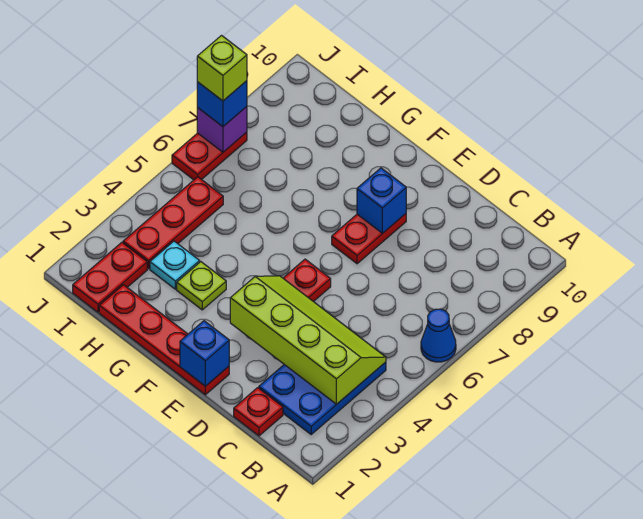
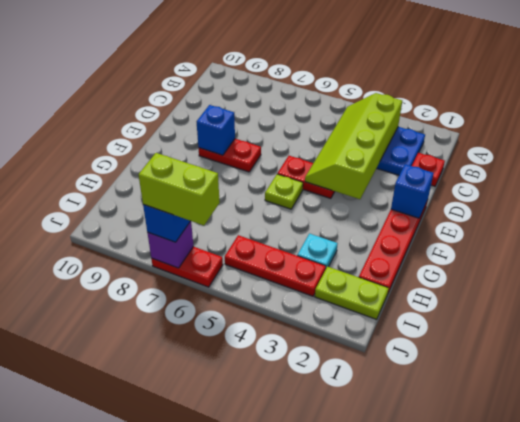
blue 1x1 cone [421,309,456,362] -> none
lime 1x1 plate [177,262,226,310] -> lime 1x1 plate moved to [265,174,303,209]
red 1x2 plate [73,242,147,312] -> lime 1x2 plate [315,267,389,319]
lime 1x1 brick [197,36,247,101] -> lime 1x2 brick [138,153,220,225]

